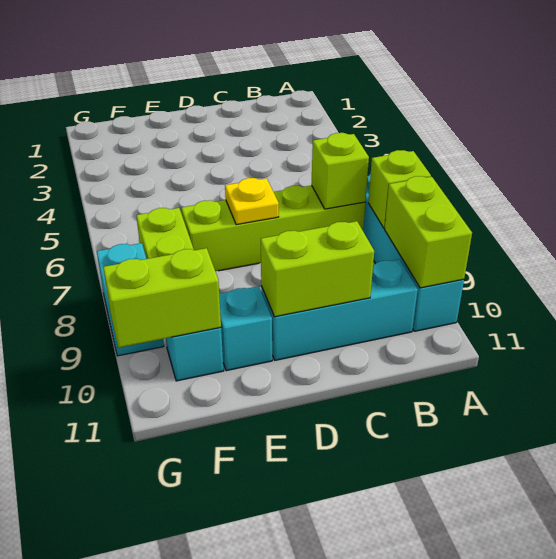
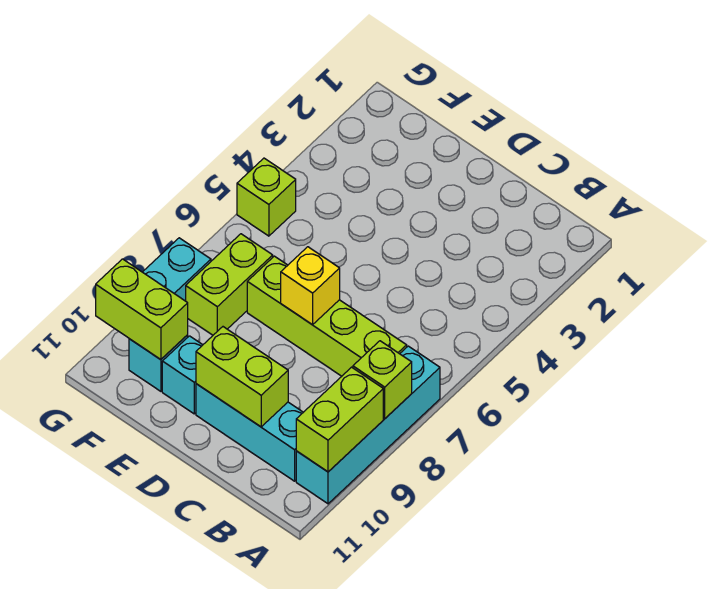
lime 1x1 brick [311,133,369,209] -> lime 1x1 brick moved to [237,158,296,236]
yellow 1x1 plate [225,178,279,225] -> yellow 1x1 brick [281,247,340,325]

